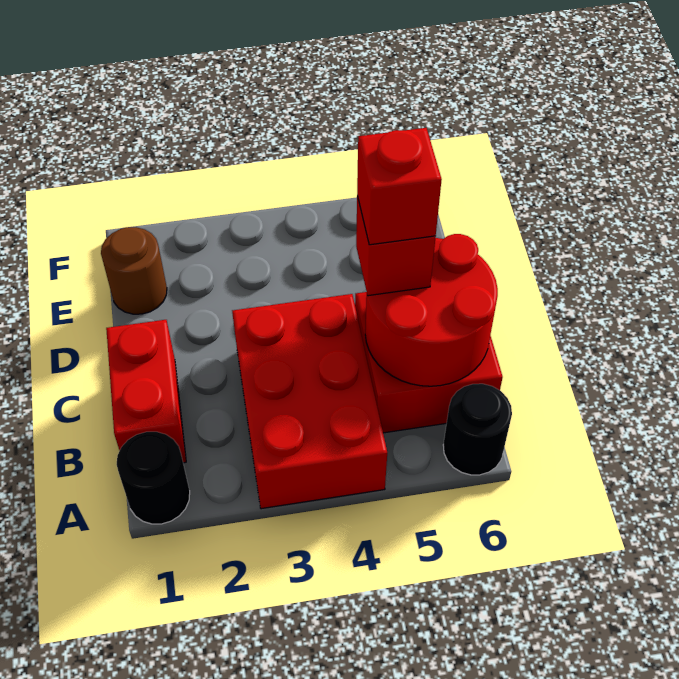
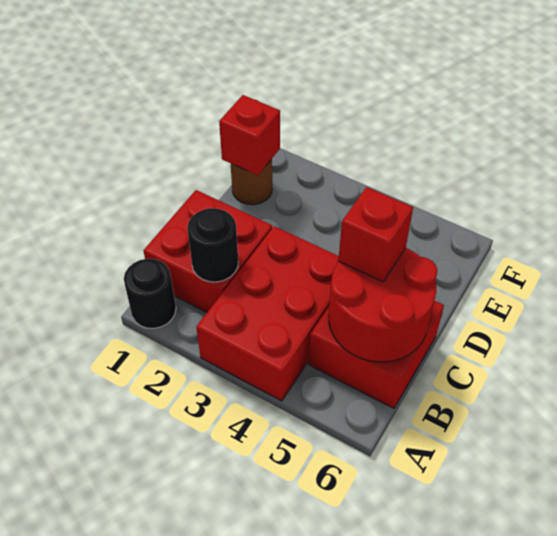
black 1x1 round brick [443,384,512,475] -> black 1x1 round brick moved to [187,208,238,282]
red 1x2 brick [106,320,186,463] -> red 2x2 brick [143,190,272,312]
red 1x1 brick [357,128,442,245] -> red 1x1 brick moved to [219,95,280,175]

